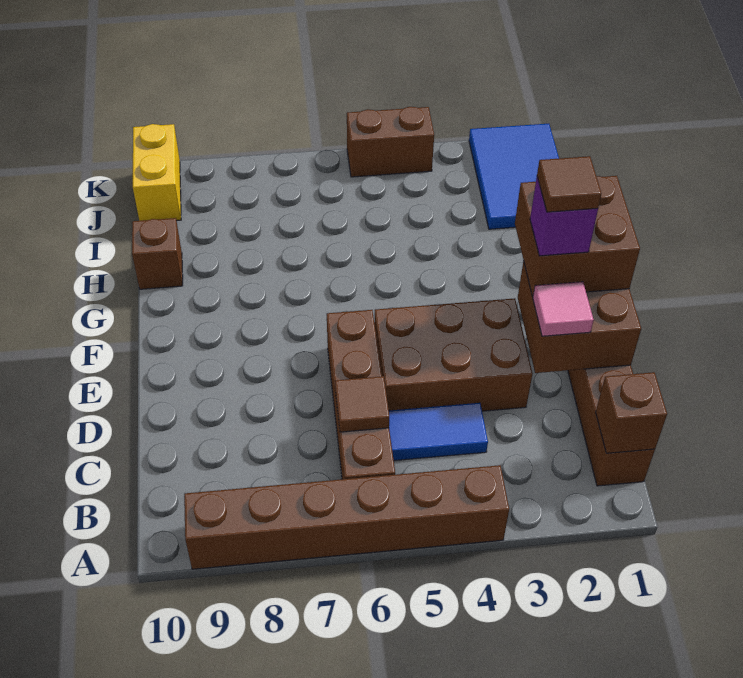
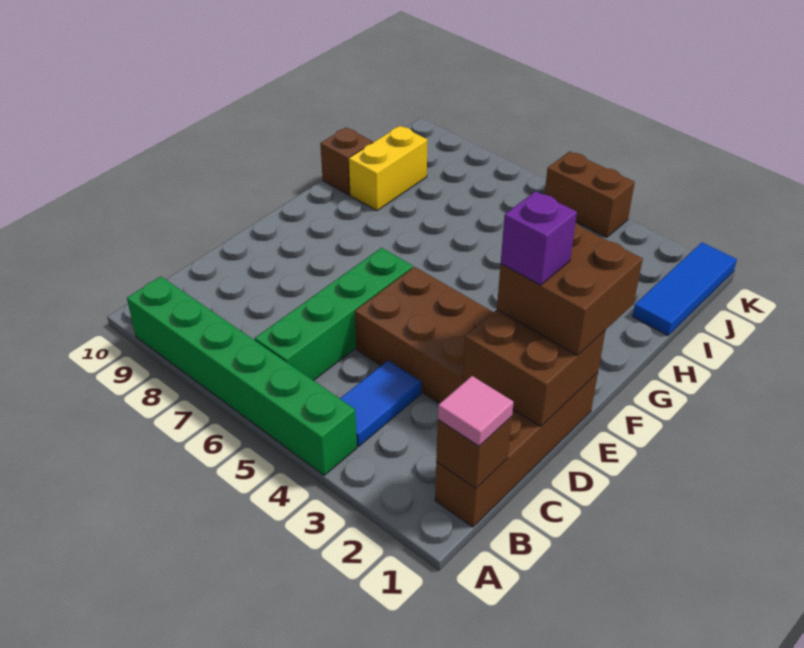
brown 1x6 brick [184,465,509,569] -> green 1x6 brick [127,277,357,475]
brown 1x4 brick [327,310,395,479] -> green 1x4 brick [255,248,413,381]
blue 1x2 tile [389,403,488,460] -> blue 1x2 tile turned to [340,360,421,446]
brown 1x1 tile [335,376,389,432] -> none
pink 1x1 tile [533,282,594,336] -> pink 1x1 tile moved to [438,376,513,446]
brown 1x1 tile [537,156,601,212] -> none
blue 2x3 tile [469,124,559,229] -> blue 1x3 tile [633,243,737,335]
yellow 1x2 brick [133,124,181,221] -> yellow 1x2 brick moved to [349,126,428,211]

